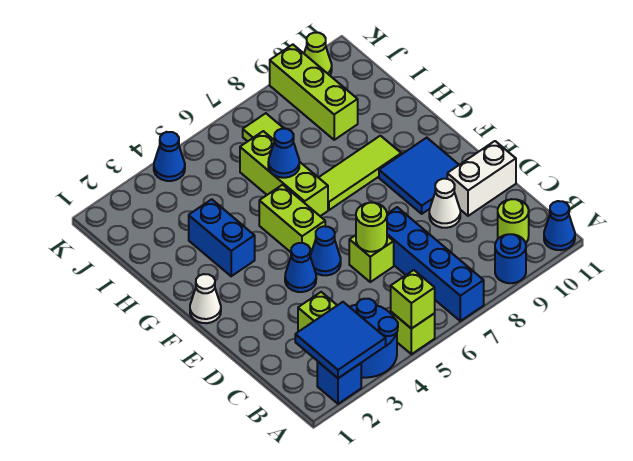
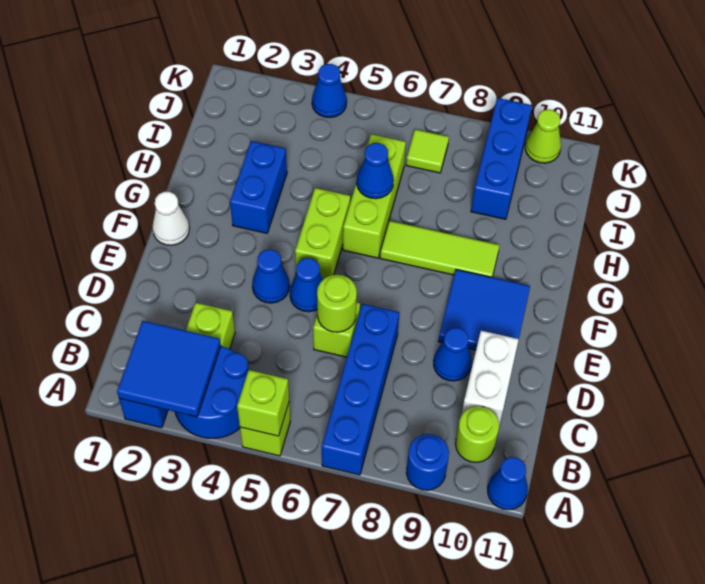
white 1x1 cone [429,179,460,228] -> blue 1x1 cone [434,328,472,381]
white 1x2 brick [447,141,516,216] -> white 1x2 brick turned to [462,331,519,425]
lime 1x3 brick [270,45,358,140] -> blue 1x3 brick [471,98,532,219]

